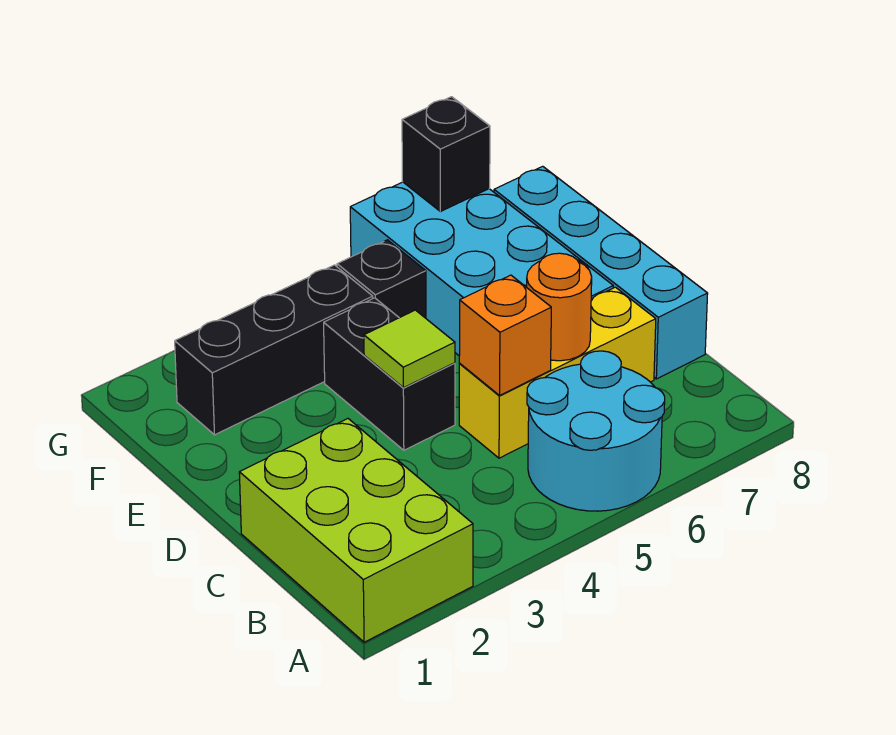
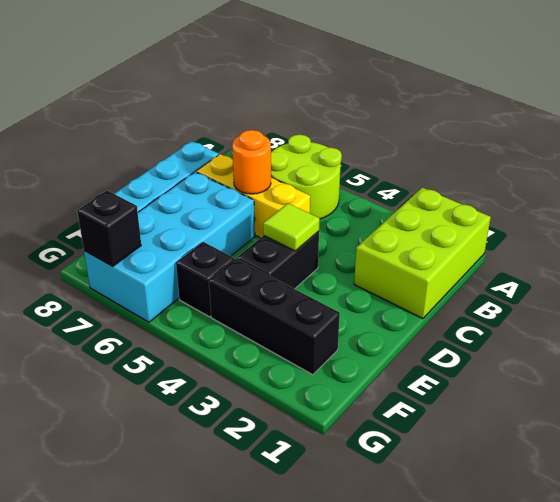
cyan 2x2 round brick [527,351,665,511] -> lime 2x2 round brick [271,135,342,219]
orange 1x1 brick [459,275,551,395] -> none

